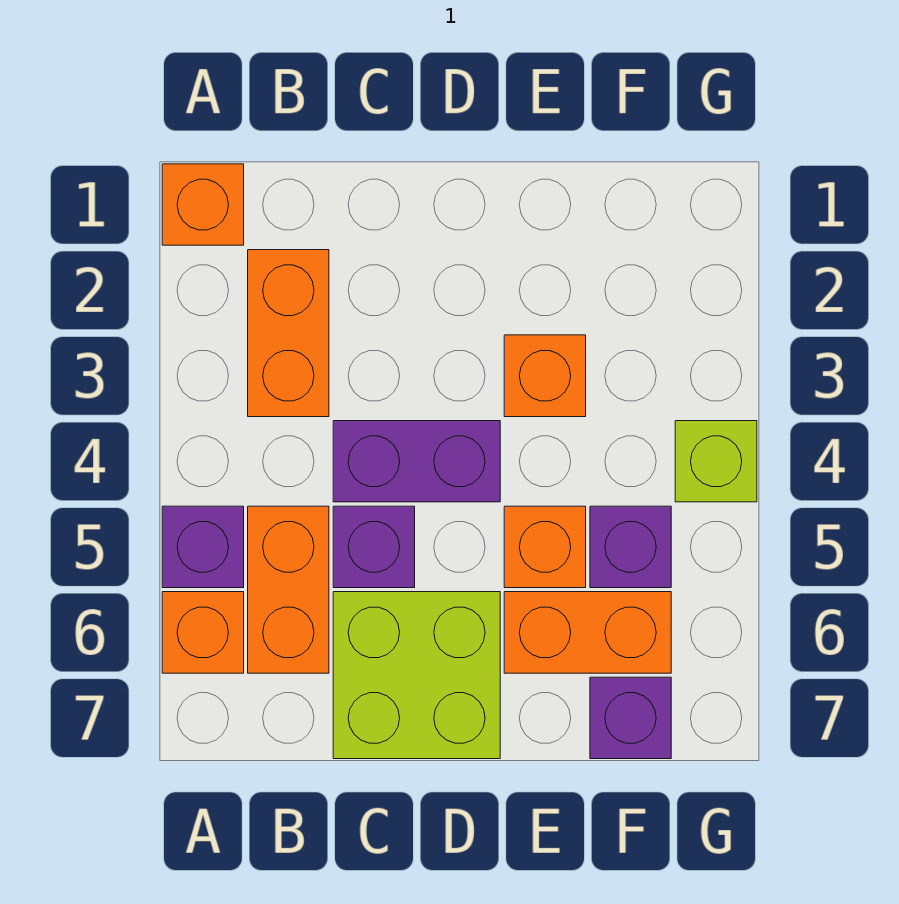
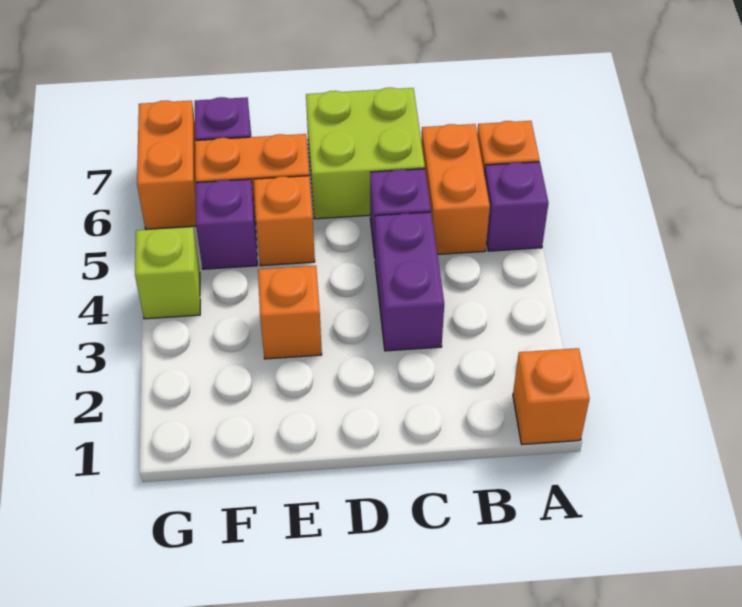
orange 1x2 brick [248,250,329,417] -> orange 1x2 brick moved to [137,101,196,229]
purple 1x2 brick [333,421,500,502] -> purple 1x2 brick turned to [375,212,444,351]

